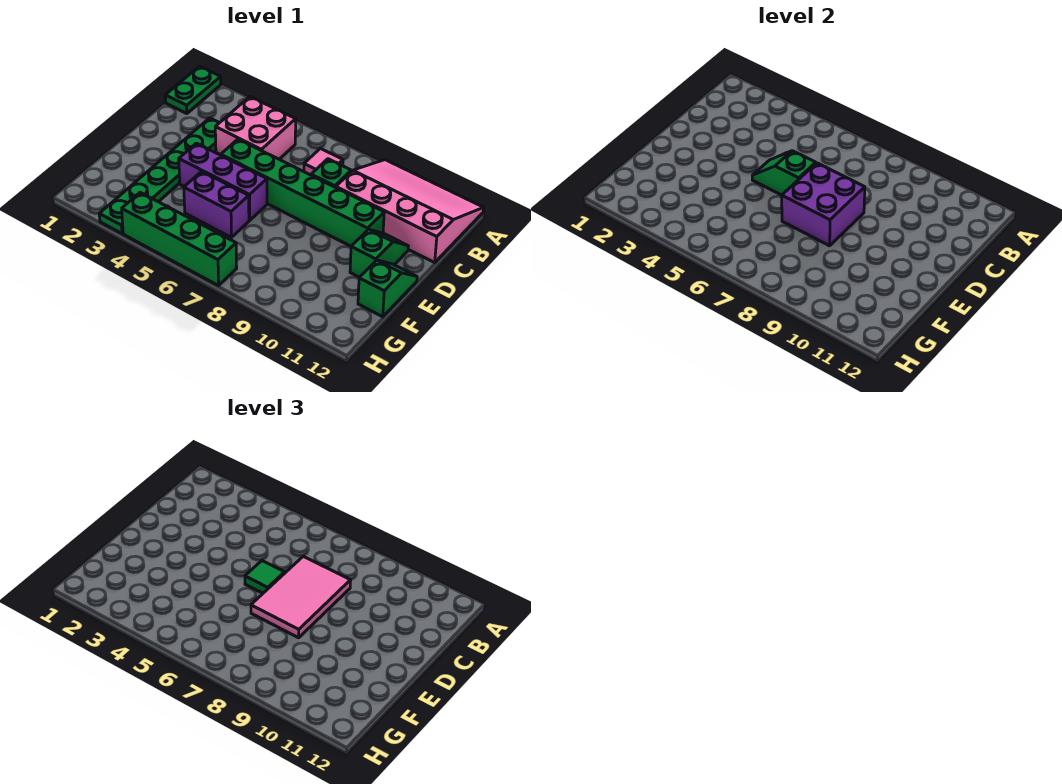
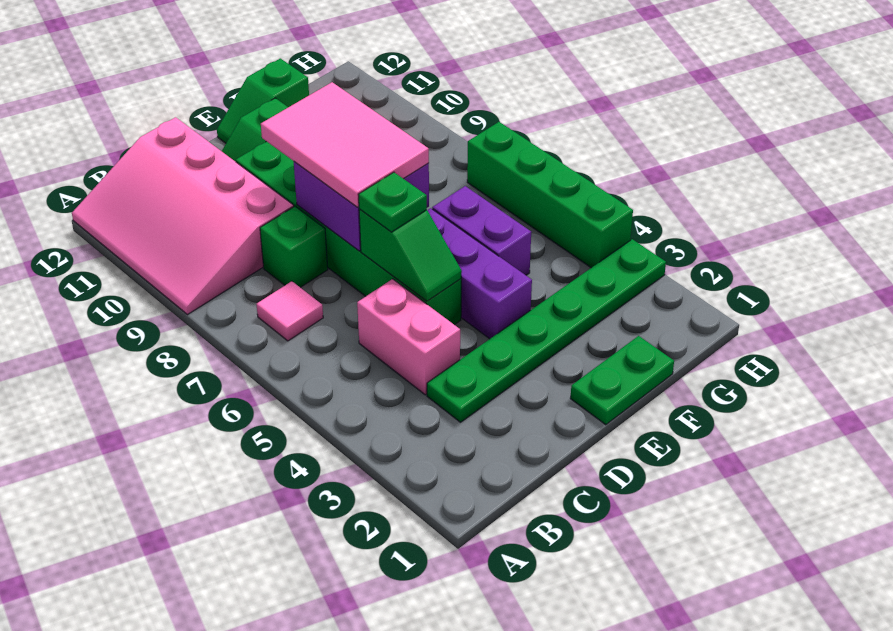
green 1x2 plate [165,66,221,114] -> green 1x2 plate moved to [570,336,674,425]
pink 2x2 brick [215,97,296,159] -> pink 1x2 brick [357,279,460,395]
pink 2x3 tile [251,556,351,638] -> pink 2x3 tile turned to [261,82,429,207]
green 1x1 tile [245,561,285,593] -> green 1x1 plate [358,172,427,232]

